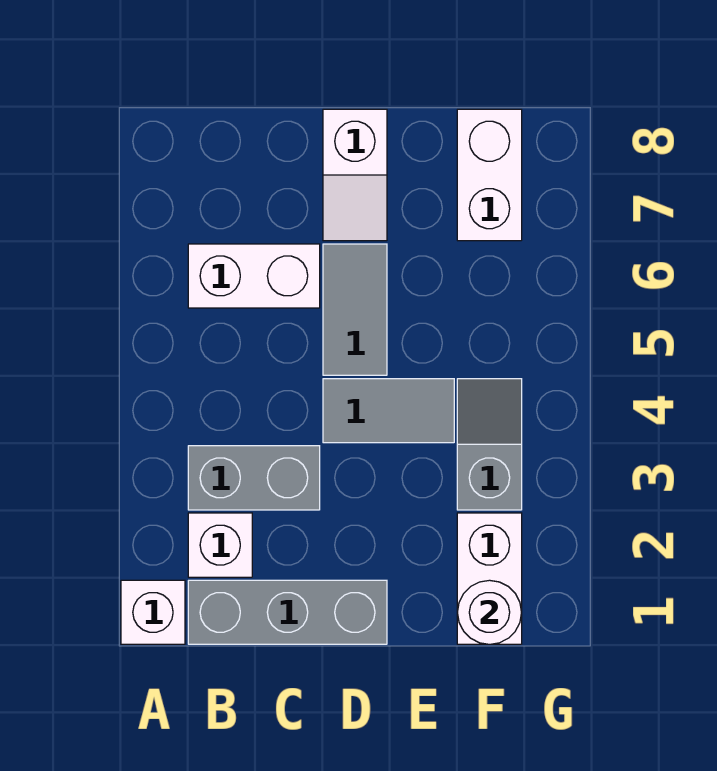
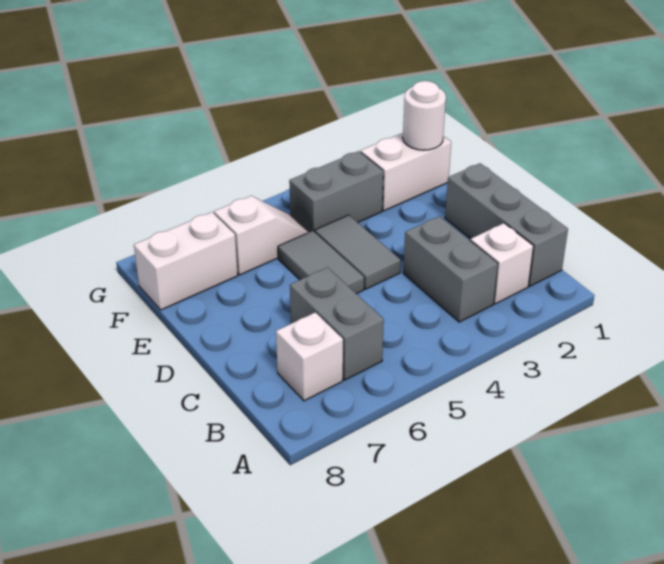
white 1x1 brick [121,580,185,644] -> white 1x1 brick moved to [276,312,343,401]
white 1x2 brick [188,244,320,308] -> grey 1x2 brick [290,267,384,380]
grey 1x2 tile [323,244,387,375] -> grey 1x2 tile turned to [278,231,364,294]
white 1x2 slope [323,109,387,241] -> white 1x2 slope moved to [214,196,309,275]
grey 1x2 slope [457,379,522,510] -> grey 1x2 brick [289,151,383,232]

